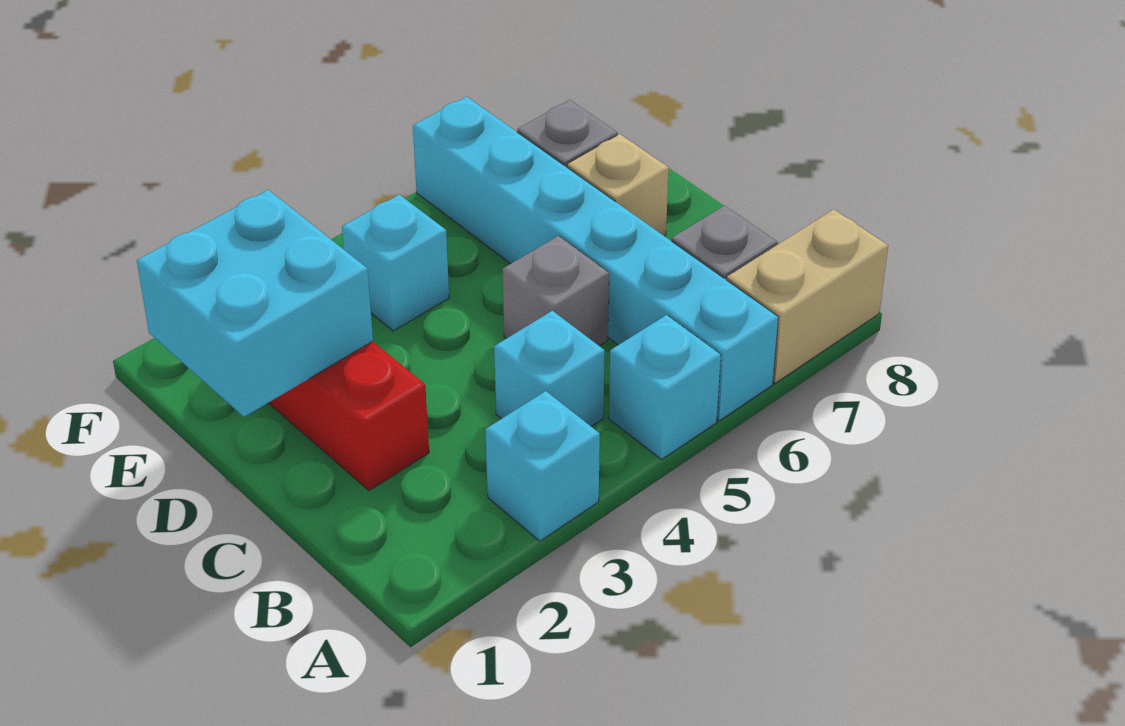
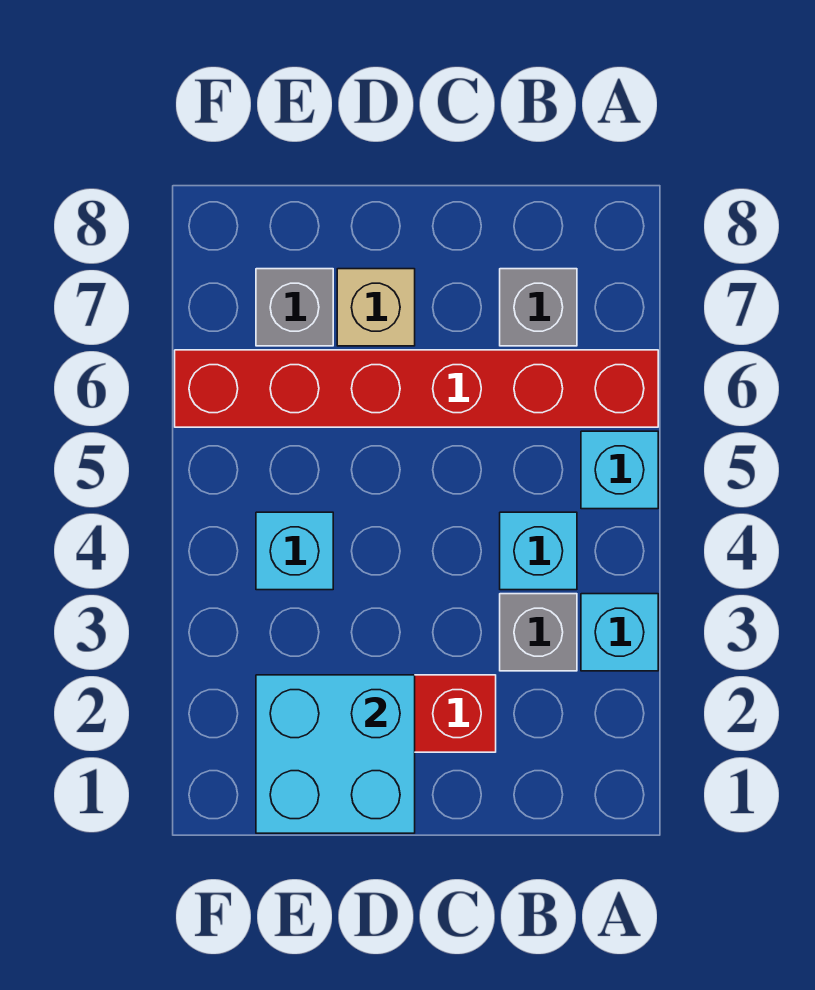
cyan 1x6 brick [413,97,778,421] -> red 1x6 brick [175,350,658,427]
tan 1x2 brick [727,209,888,383] -> none
grey 1x1 brick [502,236,609,346] -> grey 1x1 brick moved to [500,594,577,671]

